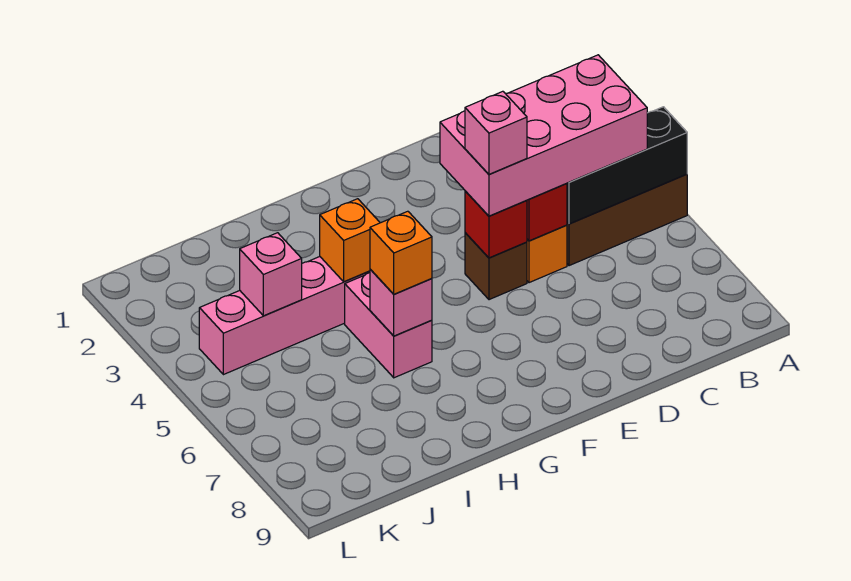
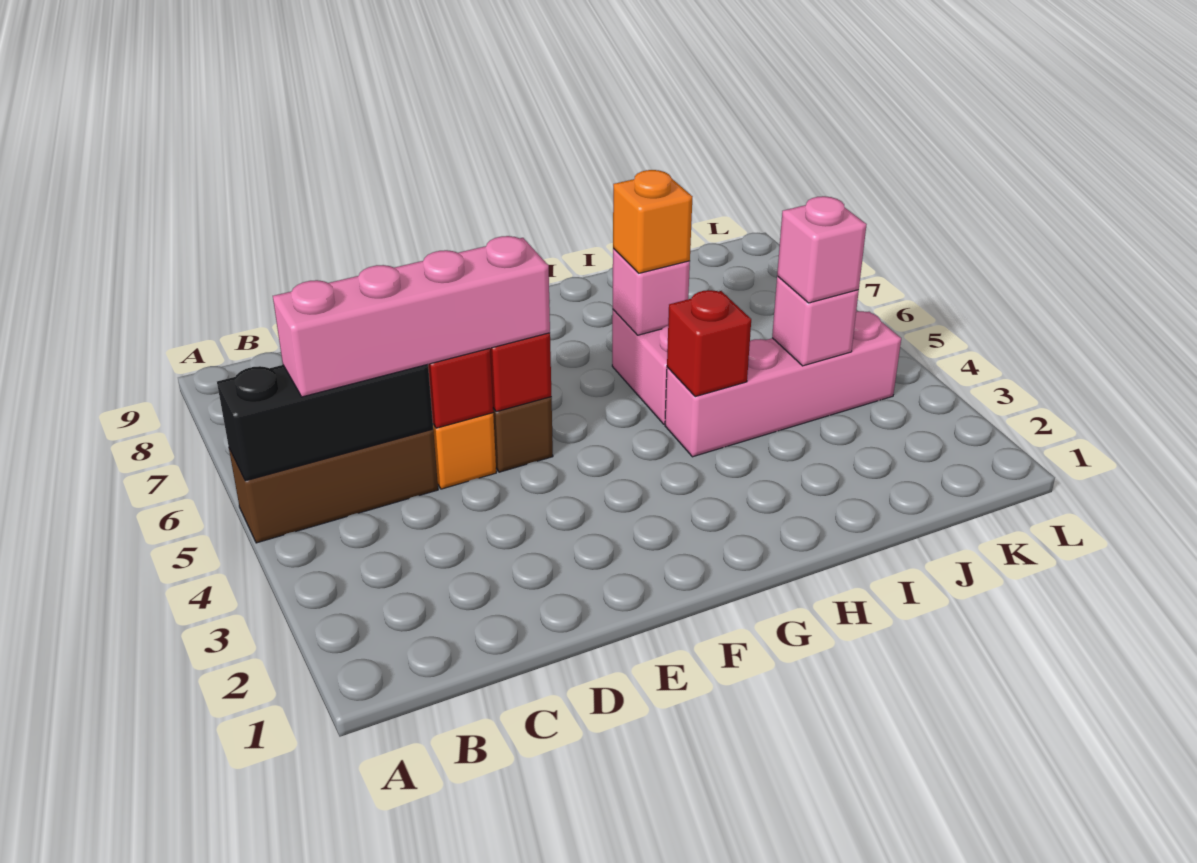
pink 2x4 brick [440,55,647,216] -> pink 1x4 brick [273,236,550,397]
pink 1x1 brick [465,91,527,174] -> pink 1x1 brick moved to [777,196,867,303]
orange 1x1 brick [320,199,380,282] -> red 1x1 brick [667,290,751,397]

